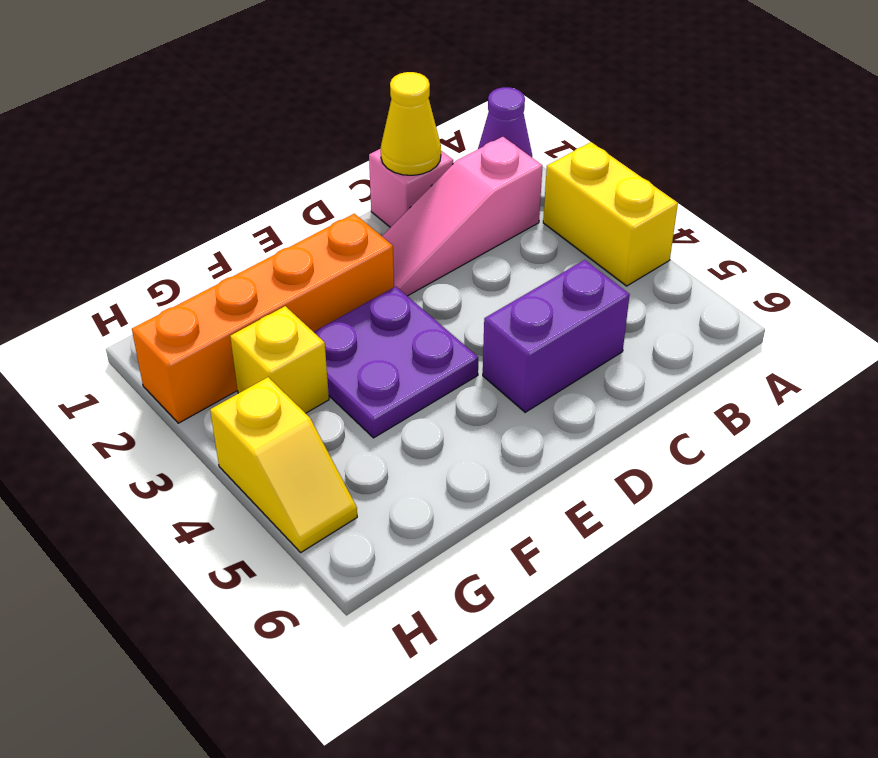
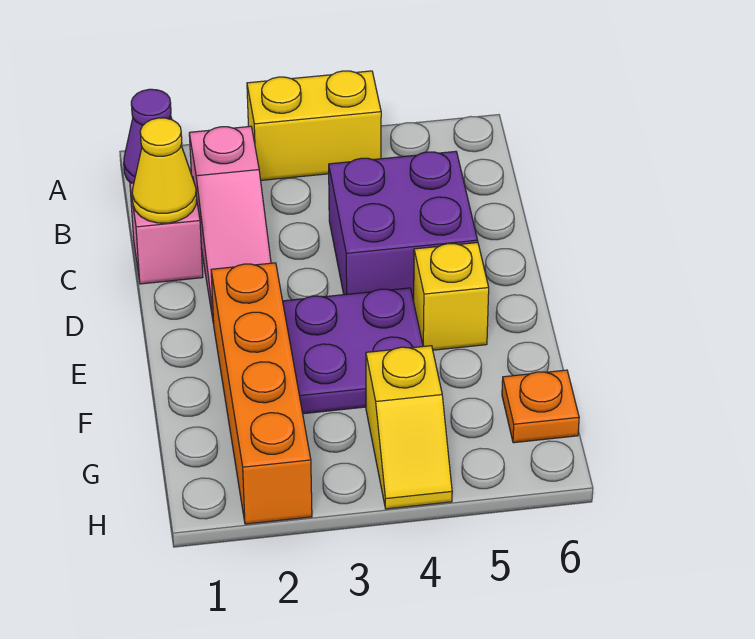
purple 1x2 brick [483,260,630,412] -> purple 2x2 brick [329,151,478,301]
yellow 1x1 brick [230,306,329,413] -> yellow 1x1 brick moved to [414,243,489,350]
none -> orange 1x1 plate [502,370,579,443]
yellow 1x2 slope [210,377,357,552] -> yellow 1x2 slope turned to [366,346,452,509]

